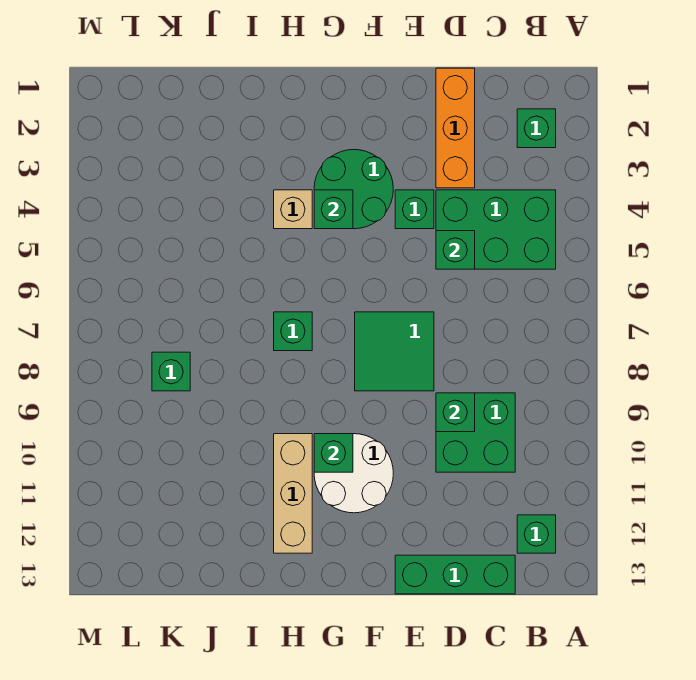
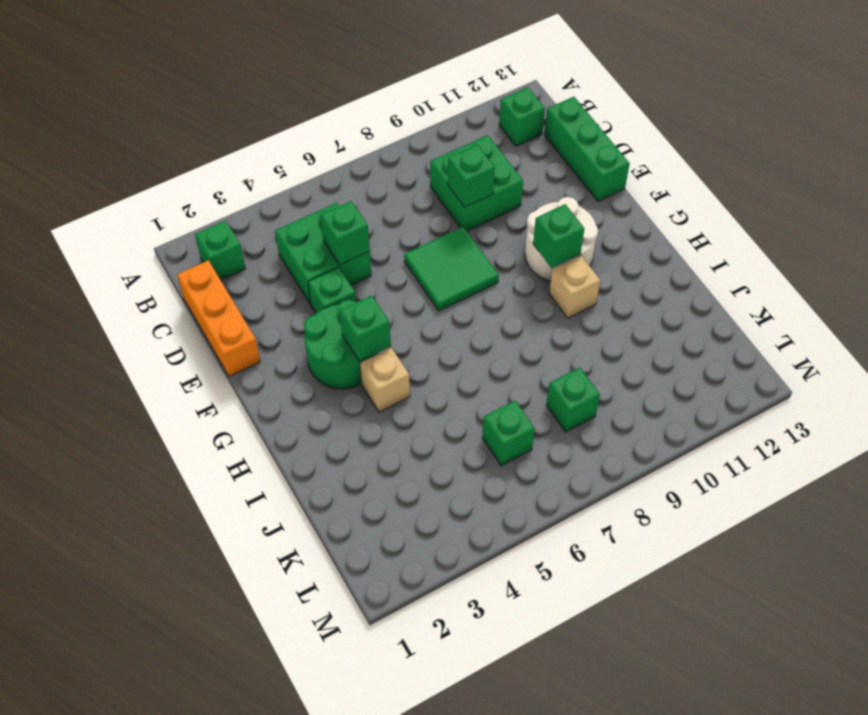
green 2x3 brick [436,190,556,269] -> green 2x2 brick [275,203,371,304]
orange 1x3 brick [436,68,475,188] -> orange 1x3 brick turned to [177,260,260,377]
green 1x1 brick [274,312,312,351] -> green 1x1 brick moved to [482,401,535,466]
tan 1x3 brick [274,434,312,553] -> tan 1x1 brick [549,256,600,318]

